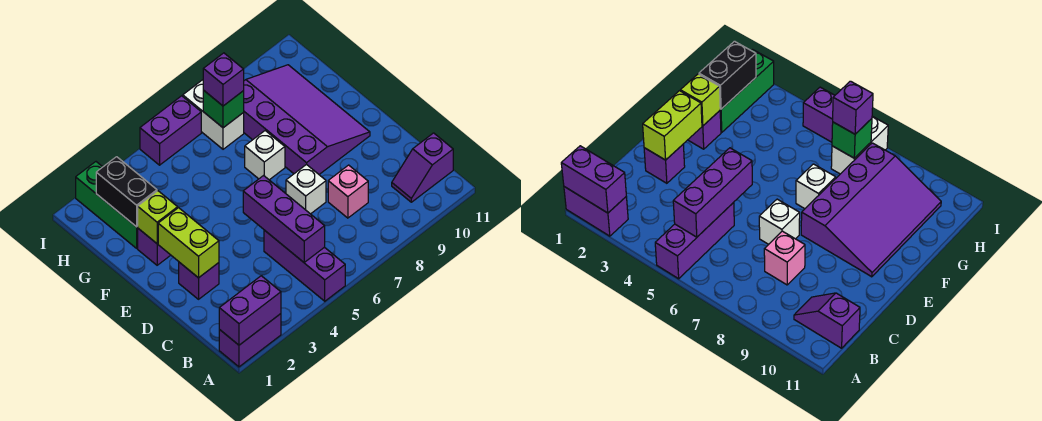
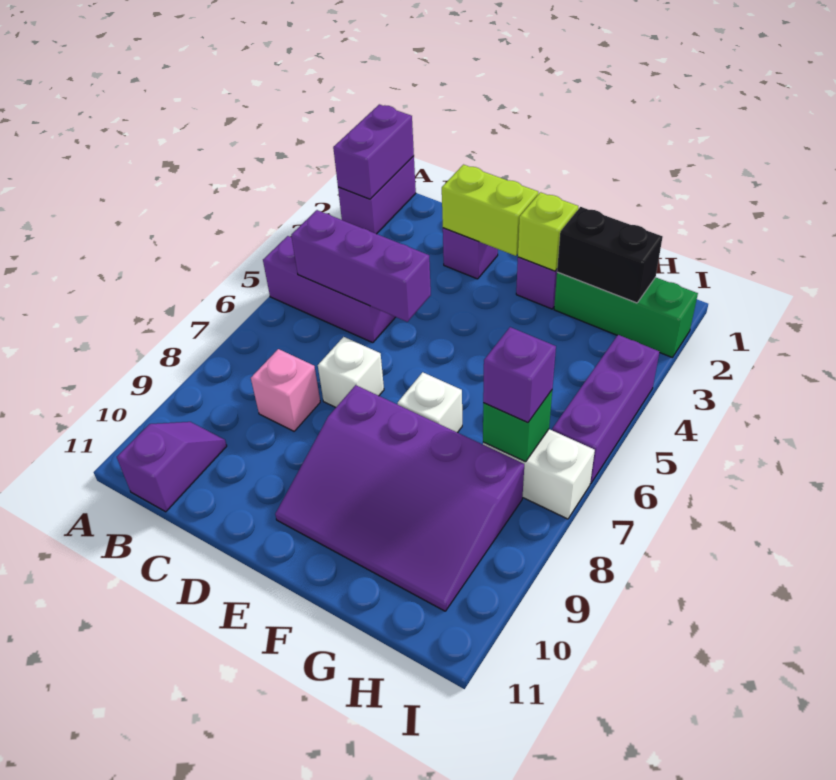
purple 1x2 brick [140,96,201,165] -> purple 1x3 brick [552,335,659,484]

